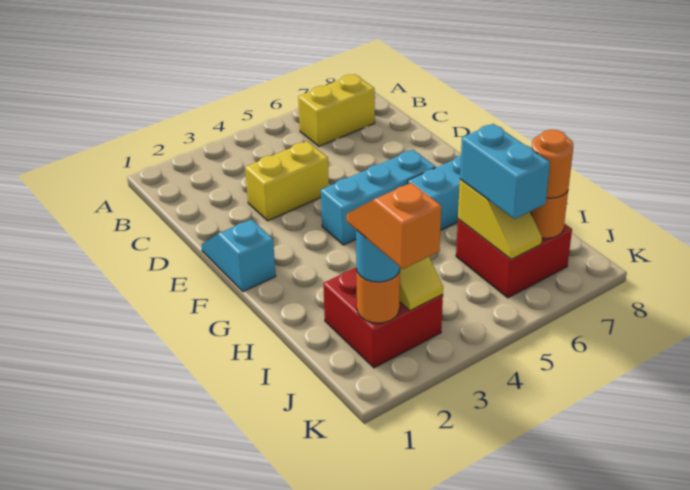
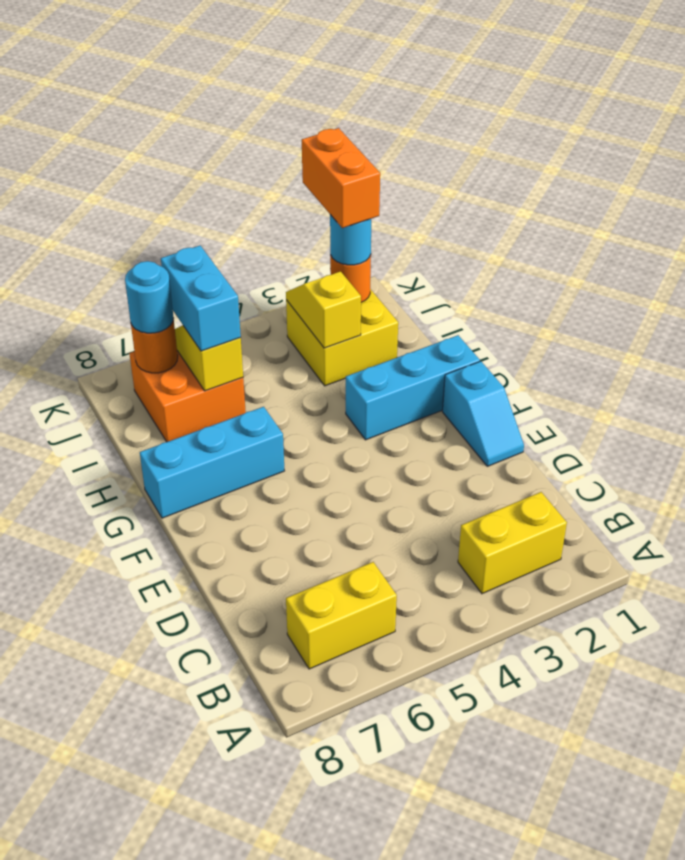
yellow 1x2 brick [245,141,329,221] -> yellow 1x2 brick moved to [458,492,567,594]
cyan 1x3 brick [321,150,436,245] -> cyan 1x3 brick moved to [346,335,480,440]
red 2x2 brick [323,268,443,368] -> yellow 2x2 brick [286,289,398,386]
red 2x2 brick [456,219,572,298] -> orange 2x2 brick [130,351,246,442]
orange 1x2 slope [347,183,441,269] -> orange 1x2 brick [302,128,380,228]
orange 1x1 round brick [532,130,573,198] -> cyan 1x1 round brick [125,261,173,333]

